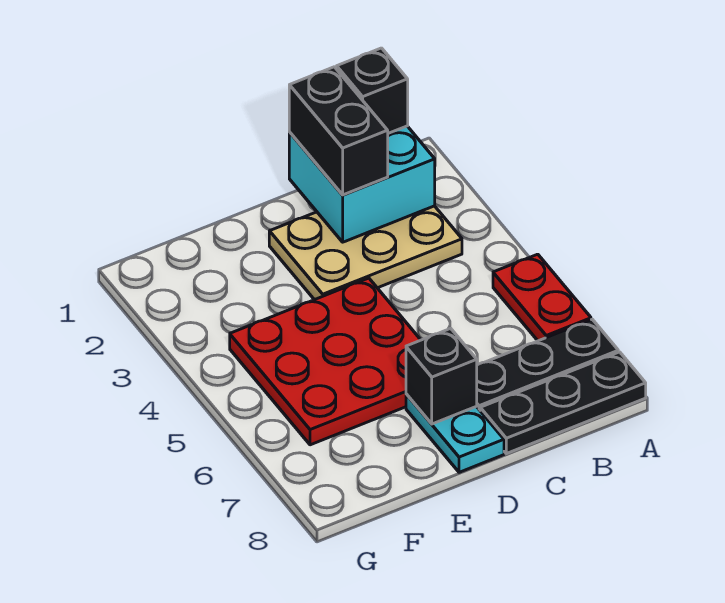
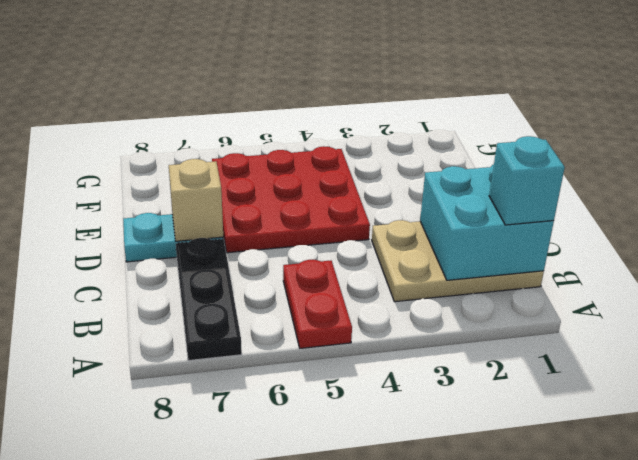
red 1x2 plate [493,254,591,341] -> red 1x2 plate turned to [283,260,352,348]
black 1x3 plate [480,352,646,454] -> none
black 1x1 brick [337,48,408,133] -> cyan 1x1 brick [489,136,565,225]
tan 2x3 plate [269,206,462,300] -> tan 2x3 plate turned to [372,220,544,302]
black 1x2 brick [289,67,388,195] -> none
black 1x1 brick [406,328,477,424] -> tan 1x1 brick [169,159,223,241]

